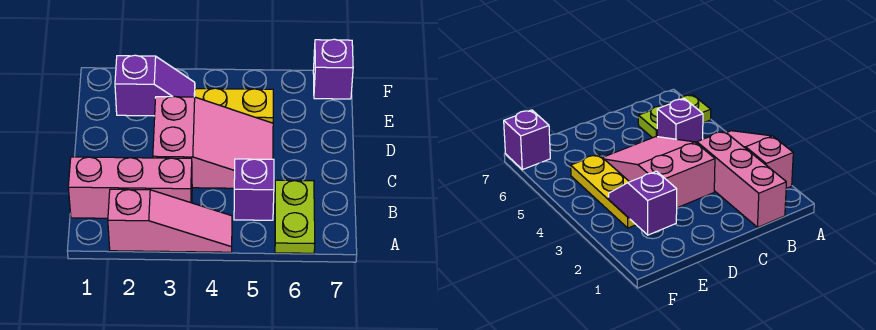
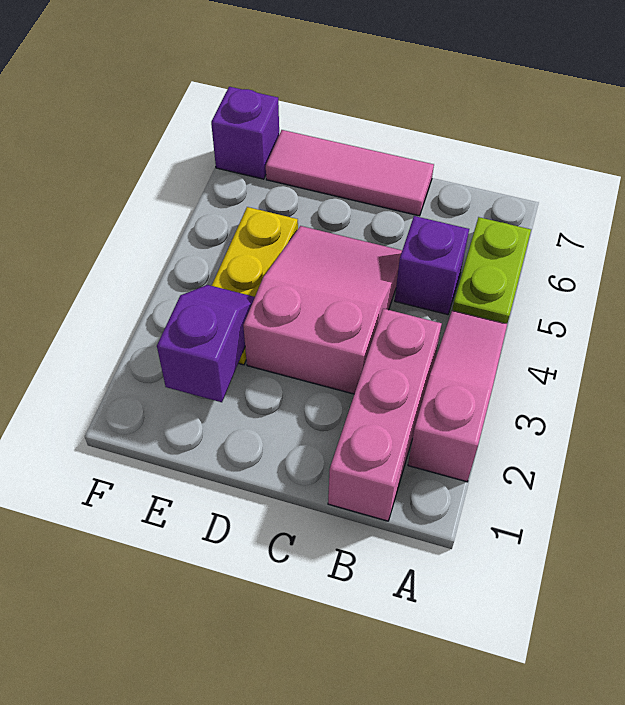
lime 1x2 plate [275,180,315,253] -> lime 1x2 plate turned to [452,217,531,324]
none -> pink 1x3 tile [266,130,434,216]

